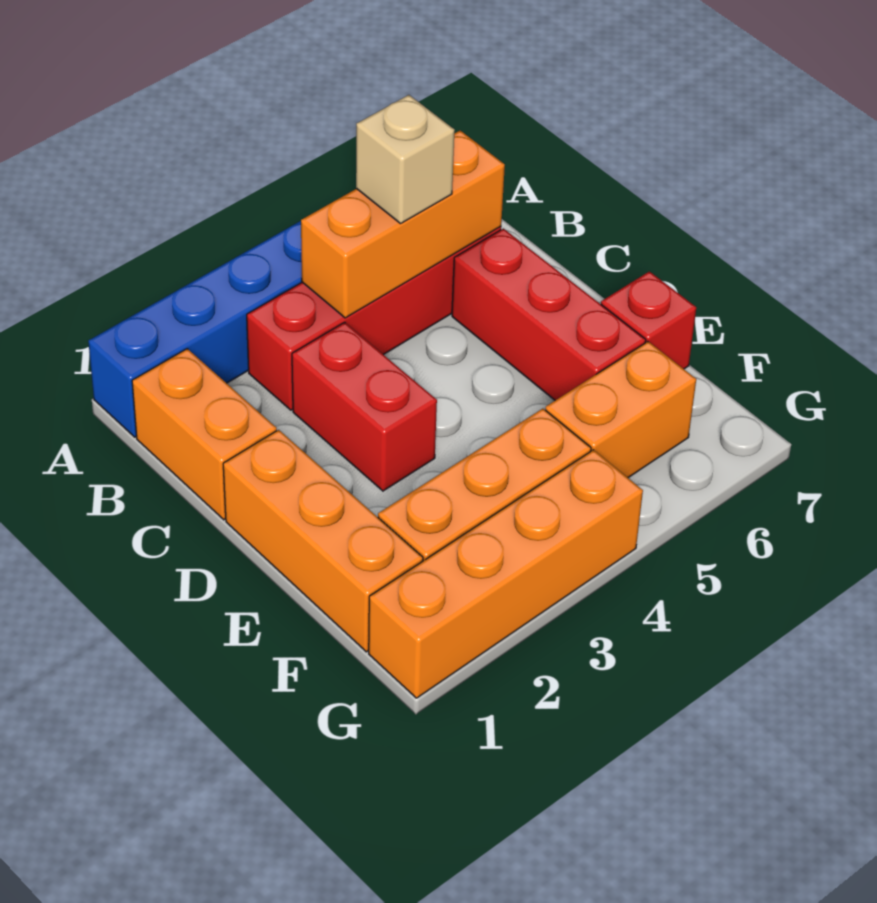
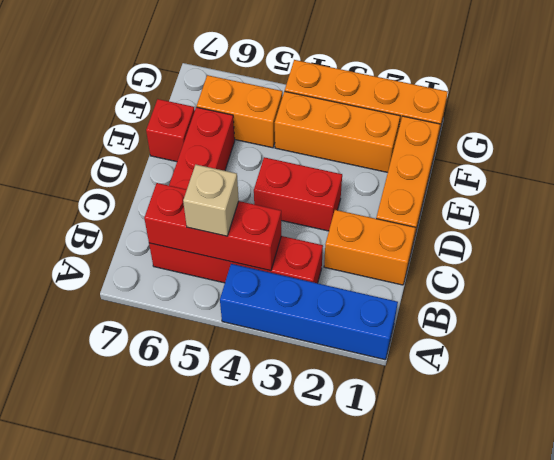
orange 1x2 brick [132,349,277,520] -> orange 1x2 brick turned to [324,210,416,285]
orange 1x3 brick [301,131,505,318] -> red 1x3 brick [144,183,281,271]
red 1x2 brick [292,322,437,491] -> red 1x2 brick turned to [254,157,342,231]

